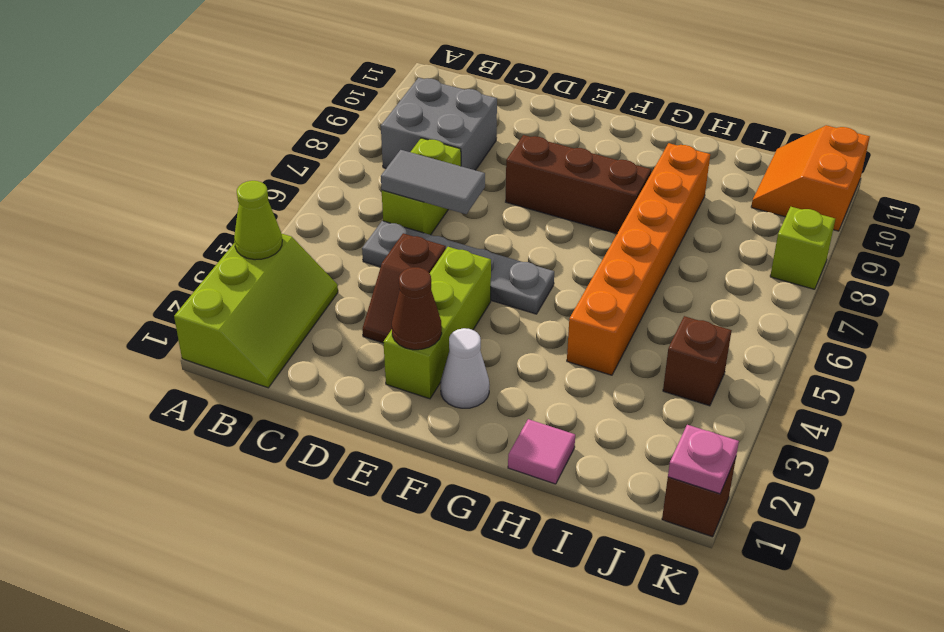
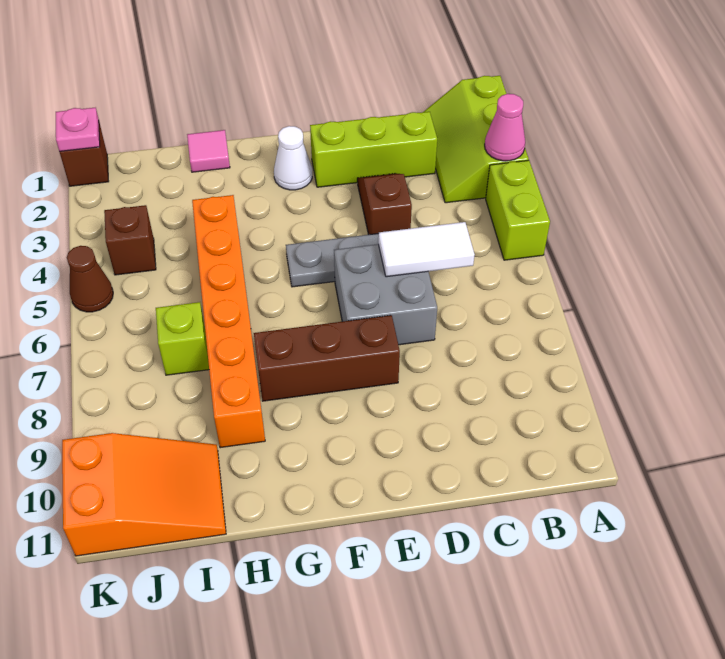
lime 1x1 cone [234,181,282,260] -> pink 1x1 cone [485,94,525,161]
grey 2x2 brick [381,78,497,170] -> grey 2x2 brick moved to [334,244,437,345]
lime 1x2 brick [382,138,461,235] -> lime 1x2 brick moved to [486,160,550,260]
grey 1x2 tile [381,150,485,214] -> white 1x2 tile [378,222,475,277]
lime 1x3 brick [384,247,491,399] -> lime 1x3 brick turned to [310,112,437,187]
brown 1x1 cone [392,267,442,350] -> brown 1x1 cone moved to [67,246,113,312]
orange 2x2 slope [751,125,870,231] -> orange 2x3 slope [62,433,226,556]
lime 1x1 brick [770,207,835,289] -> lime 1x1 brick moved to [156,302,209,375]

